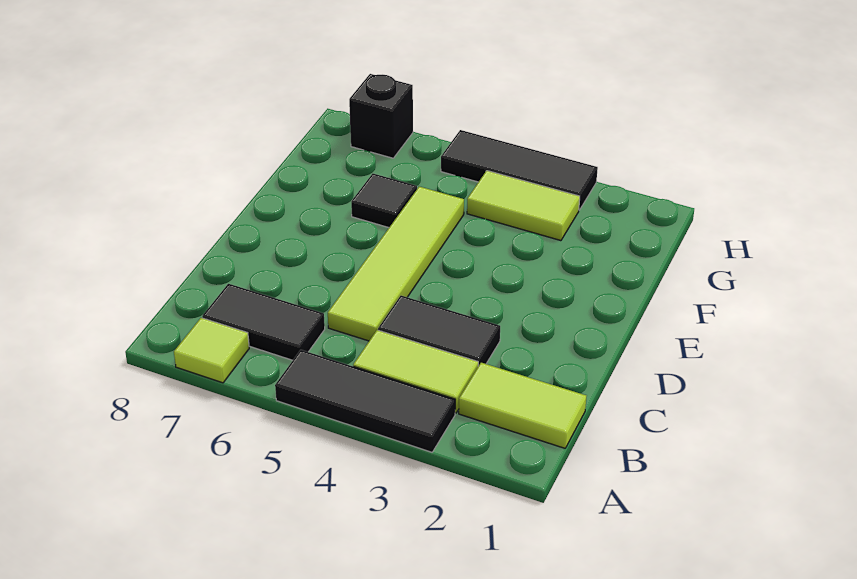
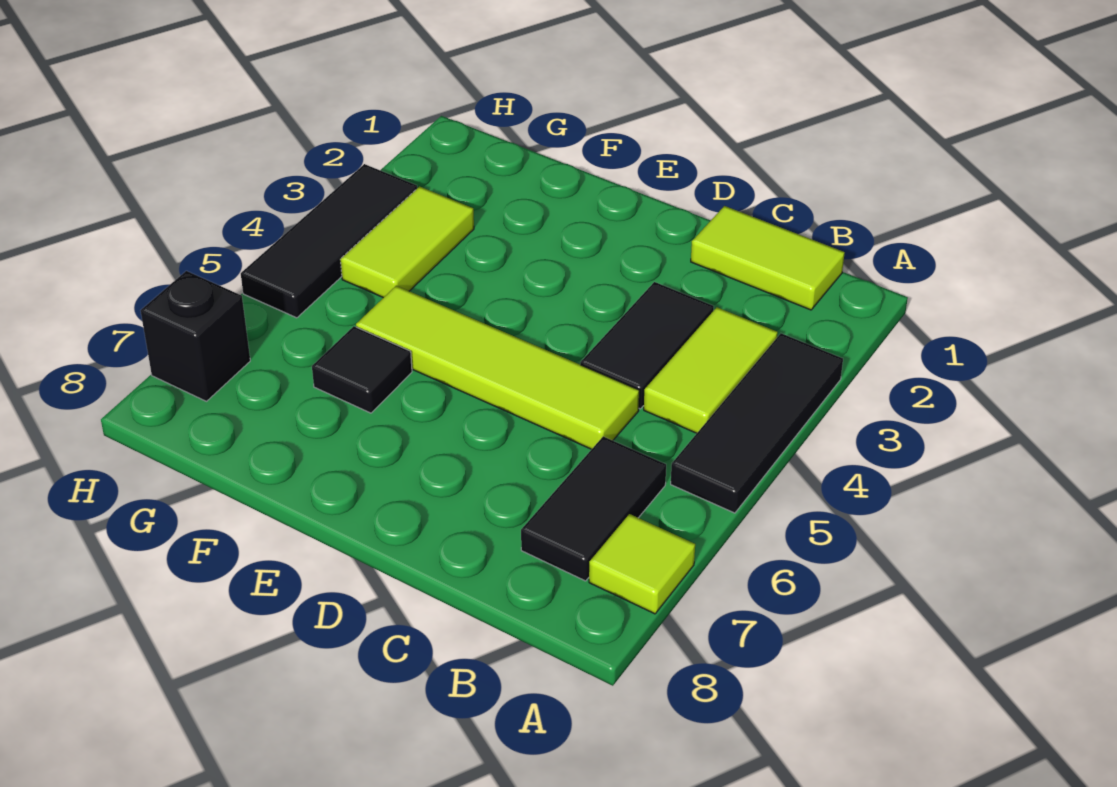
lime 1x2 tile [459,363,586,448] -> lime 1x2 tile turned to [691,206,845,310]

